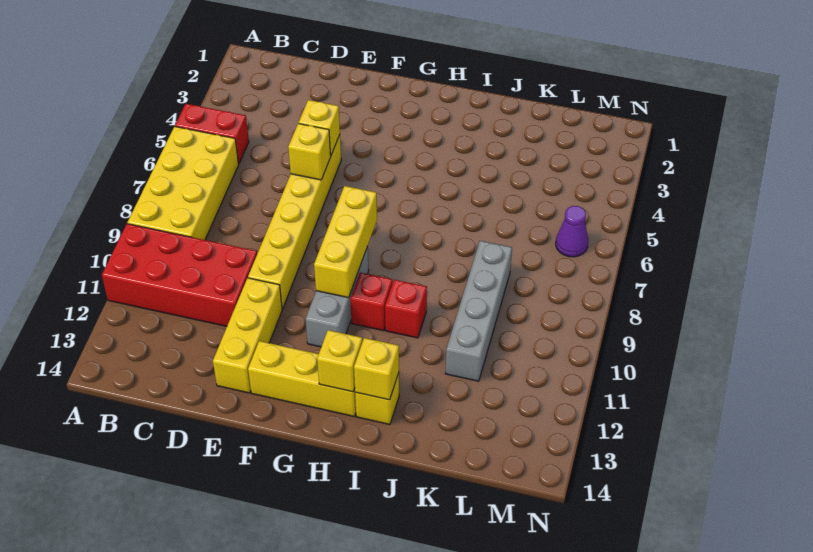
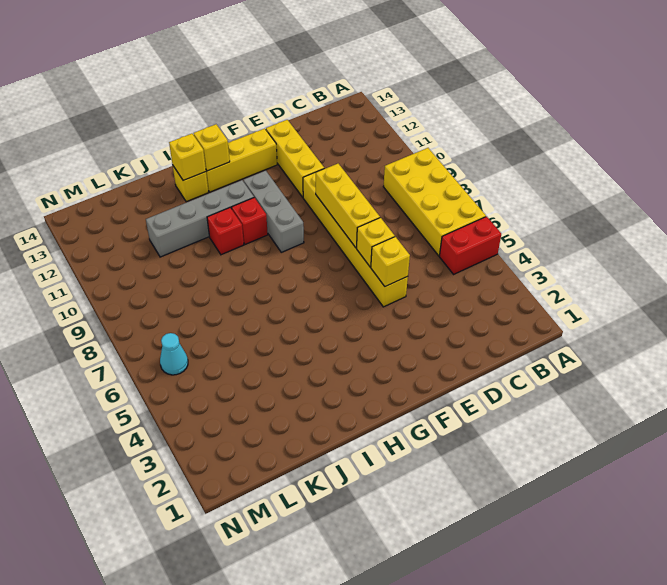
red 2x4 brick [102,224,257,326] -> none
yellow 1x3 brick [314,186,377,298] -> yellow 1x3 brick moved to [316,164,380,248]
grey 1x4 brick [445,241,512,381] -> grey 1x4 brick turned to [146,180,254,257]
purple 1x1 cone [556,206,588,257] -> cyan 1x1 cone [160,333,188,375]

